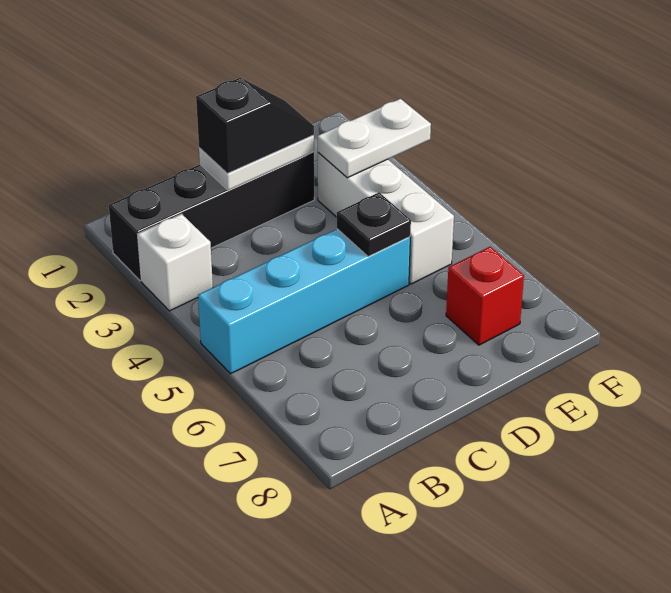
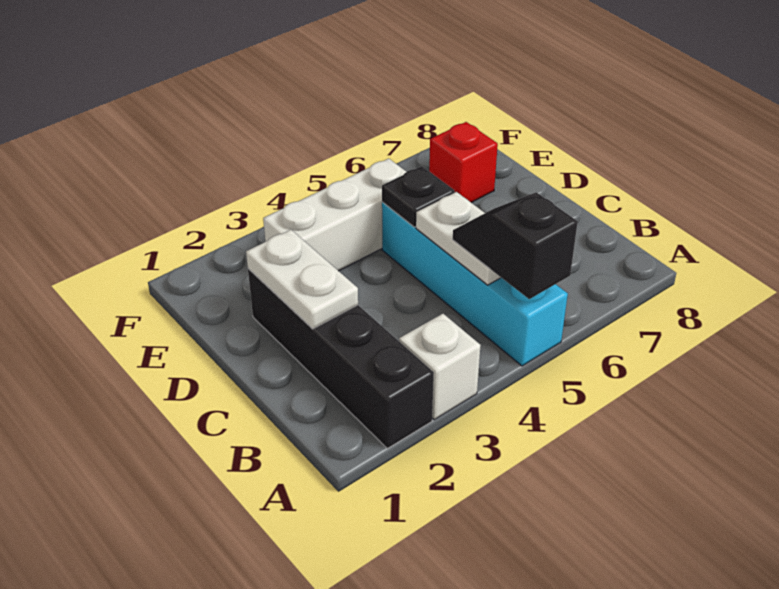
black 1x2 slope [196,78,314,173] -> black 1x2 slope moved to [453,192,578,299]
white 1x2 plate [317,99,431,178] -> white 1x2 plate moved to [416,192,501,285]

